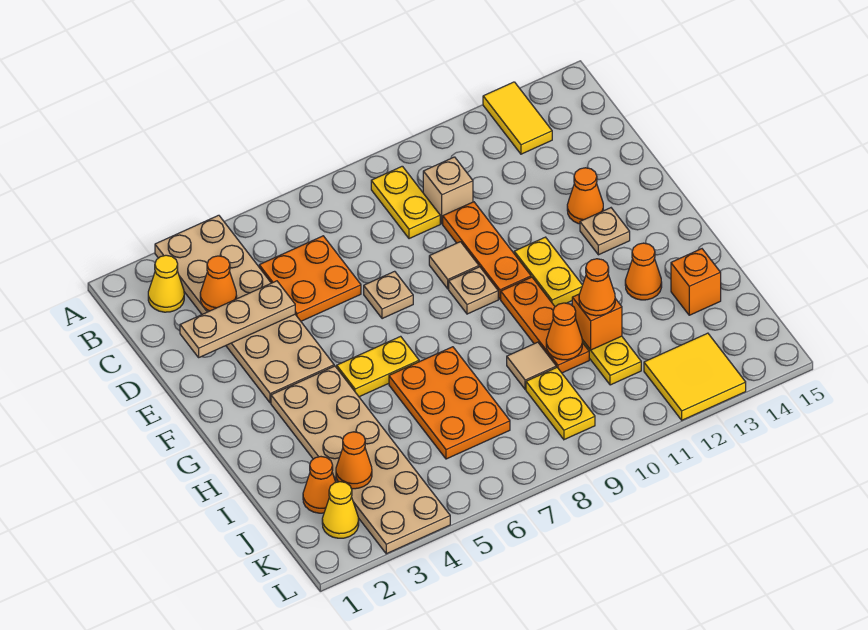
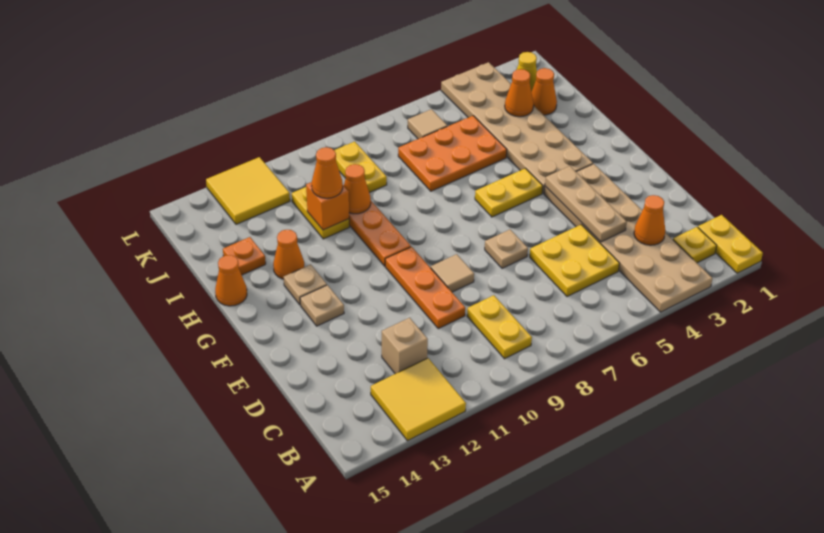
yellow 1x2 tile [483,82,552,154] -> yellow 2x2 tile [371,358,466,441]
yellow 1x1 cone [148,255,184,312] -> yellow 1x1 plate [673,227,717,263]
orange 2x2 plate [259,236,361,321] -> yellow 2x2 plate [530,225,620,297]
tan 1x1 brick [423,157,473,224] -> tan 1x1 brick moved to [382,318,428,374]
tan 1x3 plate [180,281,295,357] -> tan 1x3 plate turned to [545,166,627,242]
orange 1x1 cone [567,168,603,224] -> orange 1x1 cone moved to [215,255,247,306]
tan 1x1 plate [449,267,498,314] -> tan 1x1 plate moved to [284,264,327,305]
yellow 1x2 plate [514,237,582,307] -> yellow 1x2 plate moved to [698,215,763,273]
orange 2x3 plate [389,347,510,459] -> orange 2x3 plate turned to [398,116,507,191]
tan 1x1 tile [507,342,556,389] -> tan 1x1 tile moved to [408,109,447,139]
orange 1x1 brick [671,249,721,315] -> orange 1x1 plate [223,237,266,275]

